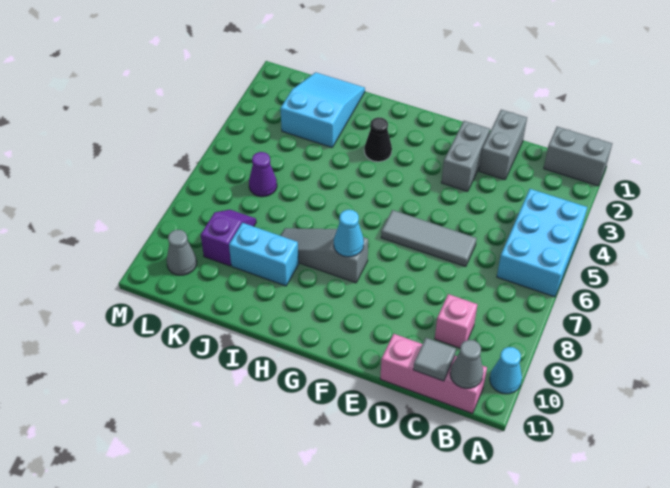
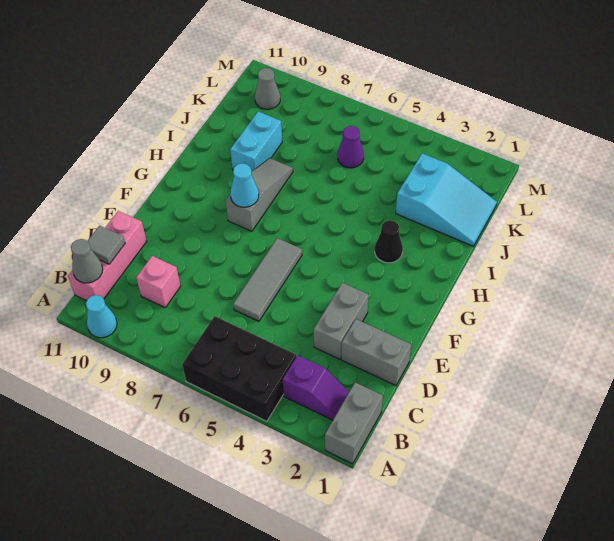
cyan 2x3 brick [497,189,587,297] -> black 2x3 brick [182,316,296,421]
grey 1x2 brick [441,121,490,191] -> grey 1x2 brick turned to [314,283,369,359]
purple 1x2 slope [201,210,256,266] -> purple 1x2 slope moved to [283,355,349,420]

